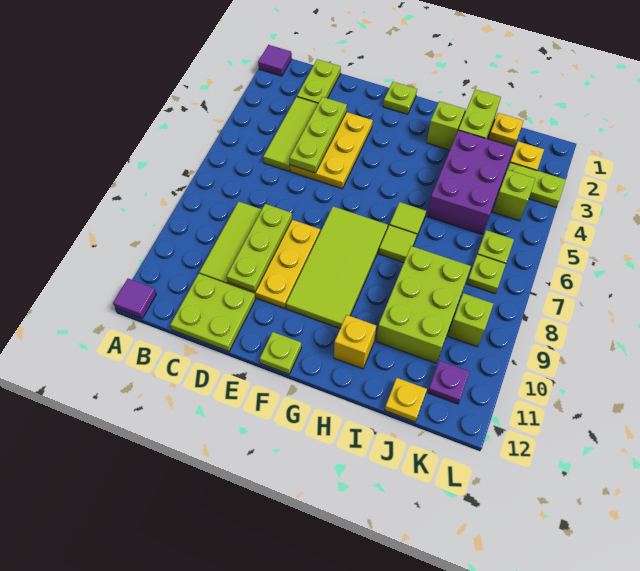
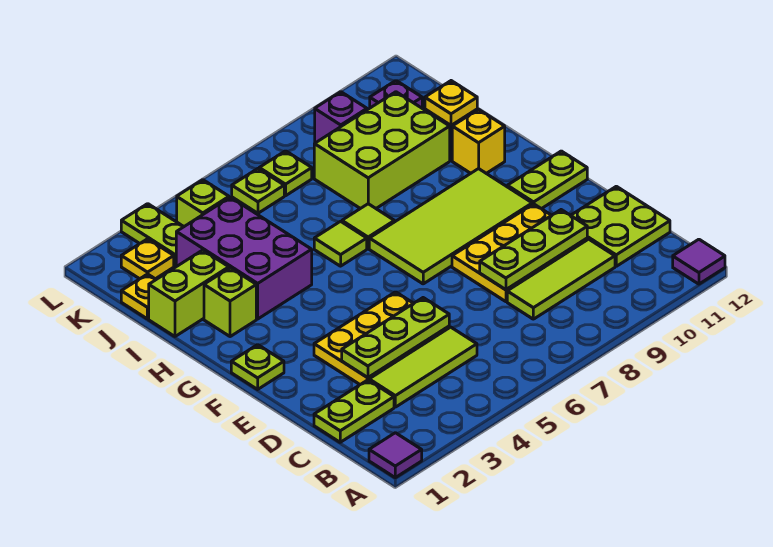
lime 1x1 plate [260,332,302,374] -> lime 1x2 plate [507,151,587,209]
purple 2x3 brick [427,130,514,235] -> purple 2x3 brick turned to [176,197,312,319]
lime 1x1 brick [448,293,493,347] -> purple 1x1 brick [315,92,367,143]

